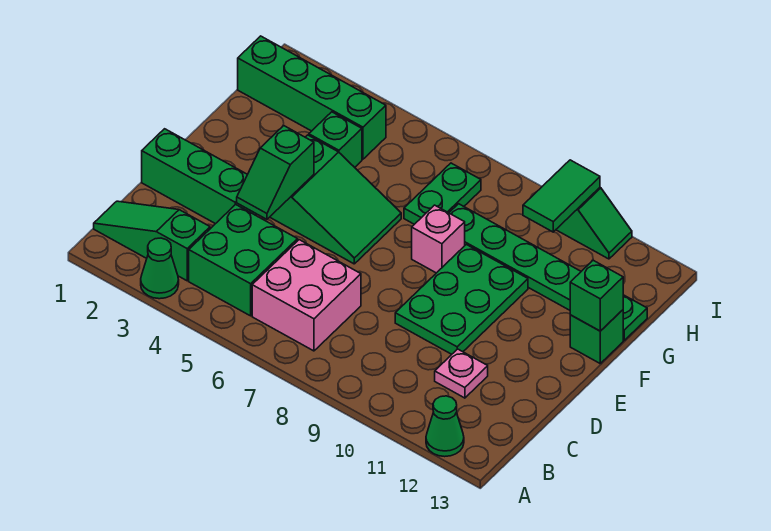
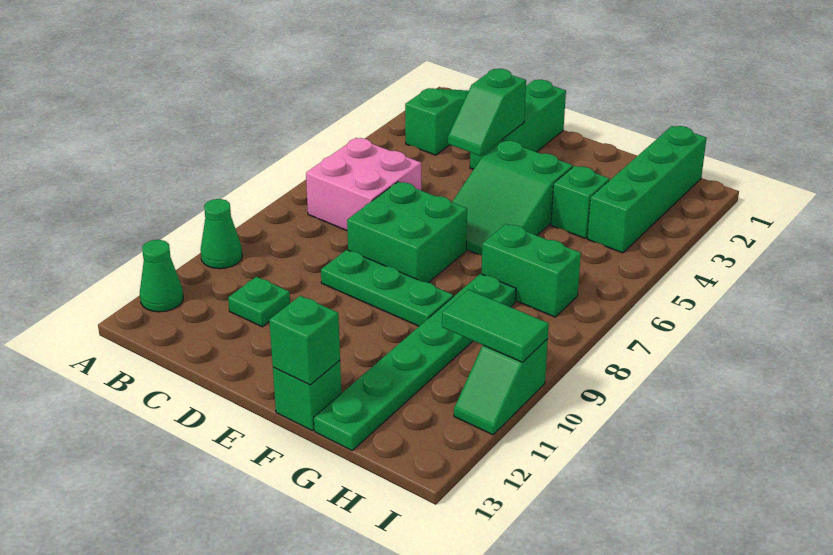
green 1x1 cone [141,238,179,299] -> green 1x1 cone moved to [200,199,242,269]
green 2x2 brick [189,205,298,316] -> green 2x2 brick moved to [347,182,467,283]
pink 1x1 plate [435,349,488,398] -> green 1x1 plate [228,277,290,327]
green 1x2 slope [237,126,314,219] -> green 1x2 slope turned to [448,69,526,156]
green 2x3 plate [395,244,528,354] -> green 1x3 plate [321,250,453,326]
pink 1x1 brick [412,205,465,273] -> none
green 1x2 plate [404,163,481,224] -> green 1x2 brick [482,224,581,317]

